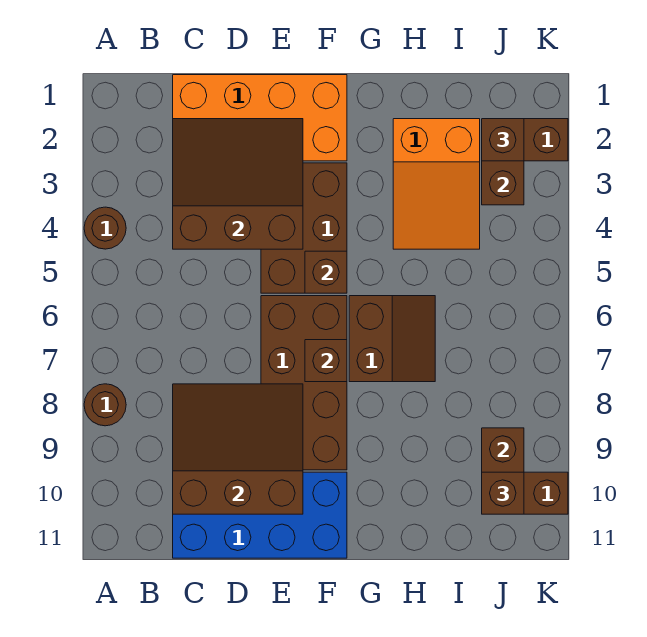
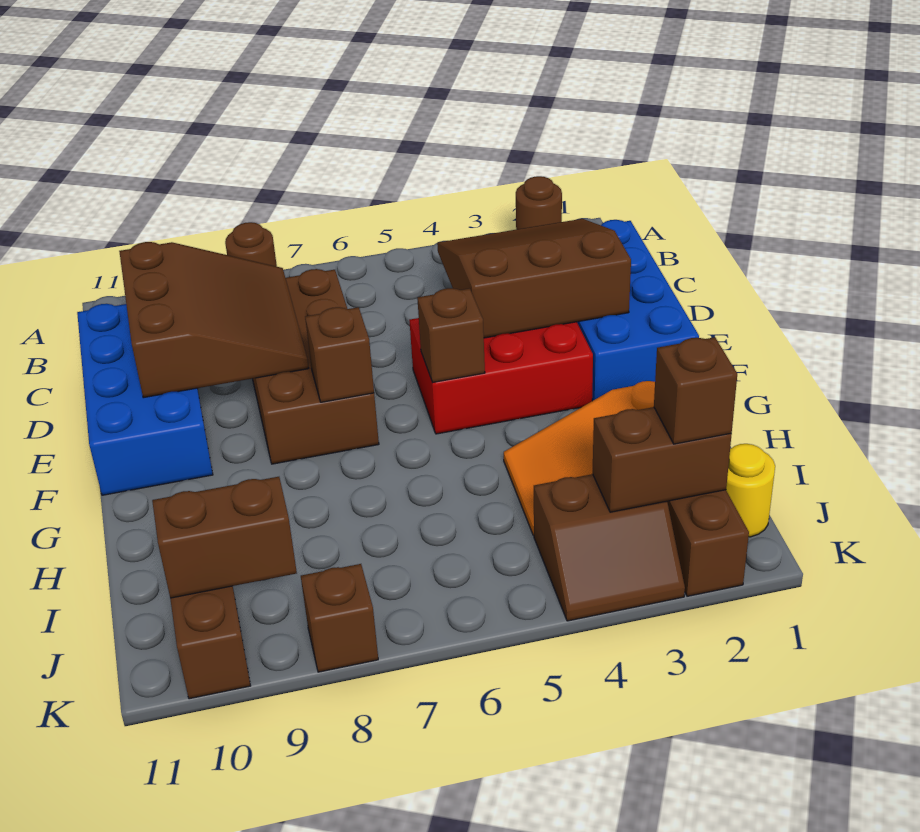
brown 1x1 round brick [84,207,126,249] -> brown 1x1 round brick moved to [516,176,562,229]
orange 2x4 brick [173,75,347,161] -> blue 2x4 brick [577,220,699,401]
brown 3x3 slope [173,119,303,249] -> brown 3x3 slope turned to [437,219,631,338]
brown 2x3 brick [261,163,347,293] -> red 2x3 brick [409,318,593,434]
brown 2x4 brick [261,296,347,470] -> brown 2x4 brick turned to [253,269,379,464]
brown 2x2 slope [349,296,435,382] -> brown 2x2 slope moved to [534,474,685,621]
none -> yellow 1x1 round brick [726,444,775,537]
brown 1x1 brick [482,472,524,514] -> brown 1x1 brick moved to [301,564,378,672]

